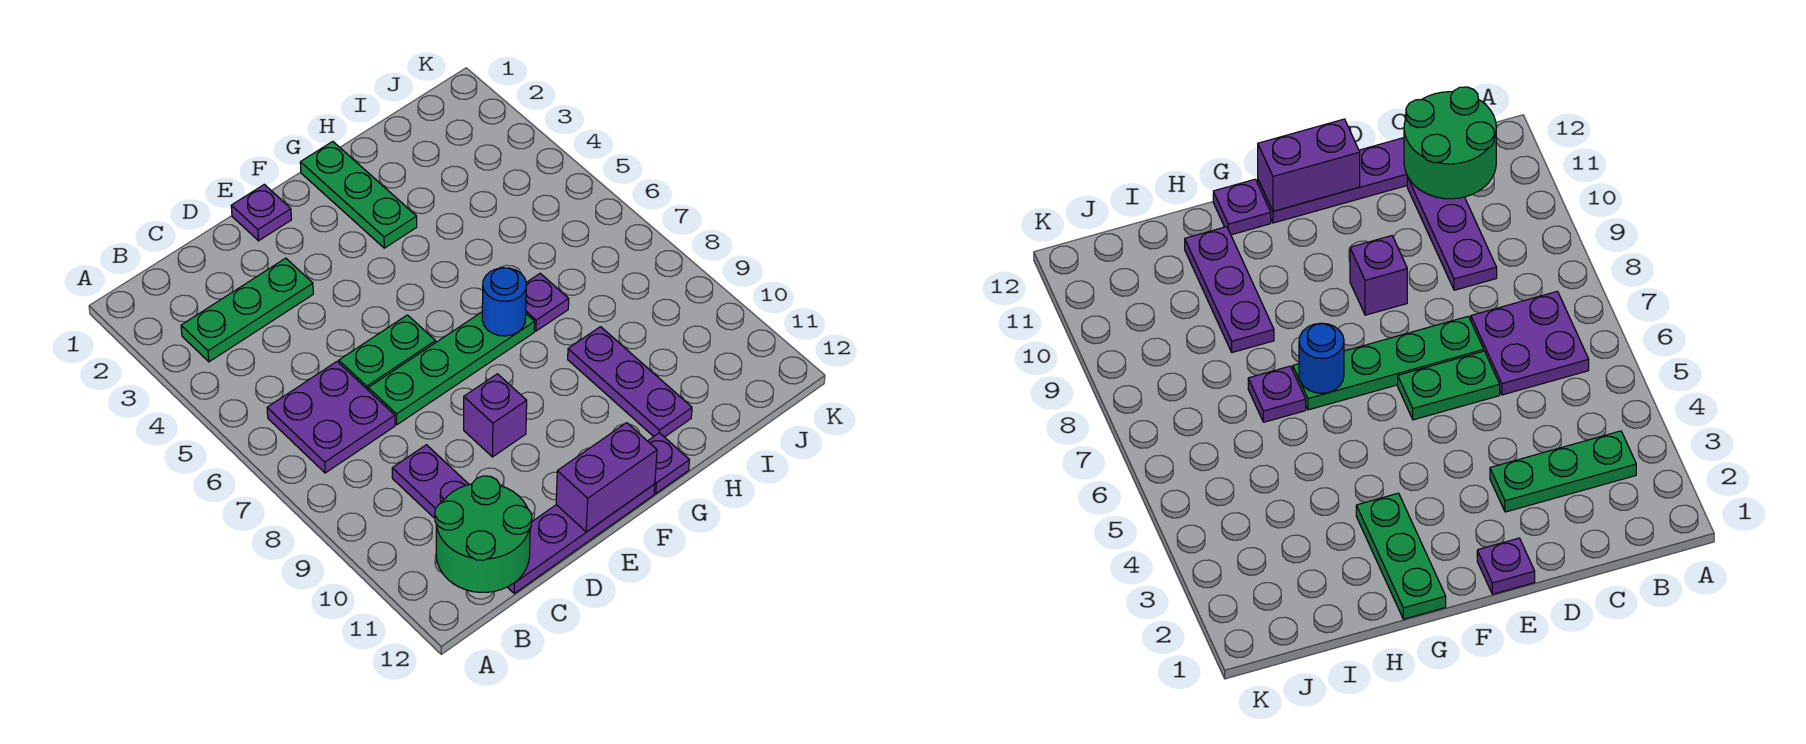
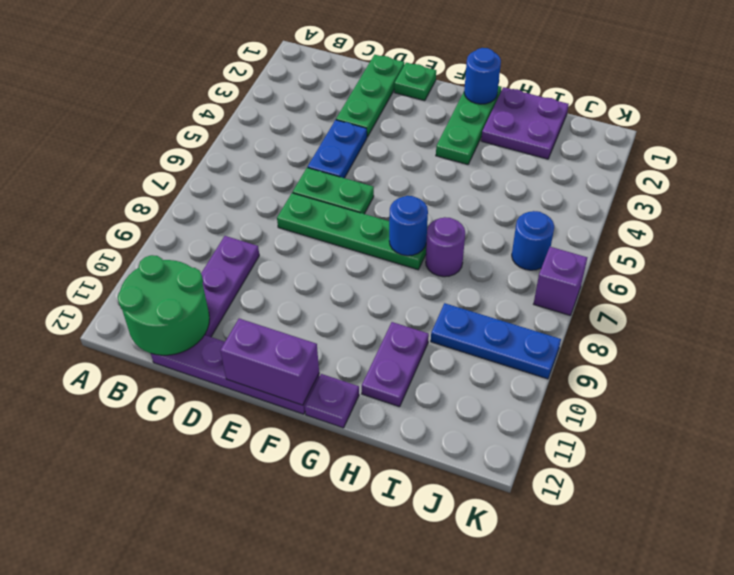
green 1x3 plate [181,258,313,362] -> green 1x3 plate turned to [336,55,404,137]
purple 2x2 plate [267,362,395,473] -> purple 2x2 plate moved to [481,87,569,159]
none -> blue 1x2 plate [308,120,367,178]
purple 1x1 plate [231,185,292,241] -> green 1x1 plate [394,63,436,101]
purple 1x1 brick [464,374,527,457] -> purple 1x1 brick moved to [534,247,587,315]
none -> blue 1x1 round brick [464,48,501,104]
purple 1x1 plate [526,273,569,331] -> purple 1x1 round brick [426,217,465,277]
purple 1x3 plate [568,327,692,437] -> purple 1x2 plate [362,322,429,407]
none -> blue 1x3 plate [431,303,561,379]
none -> blue 1x1 round brick [512,211,554,270]

